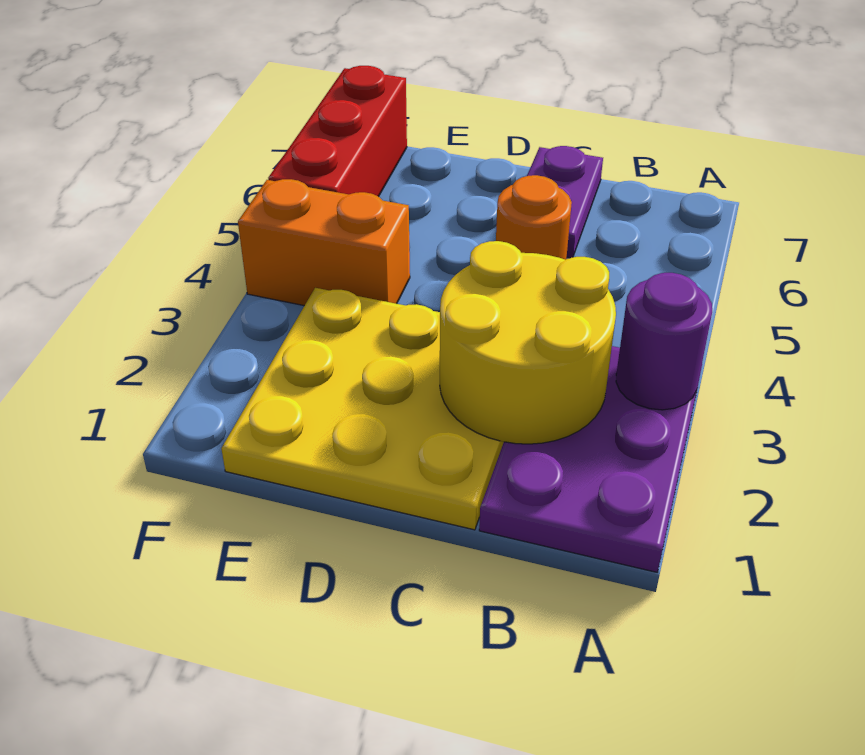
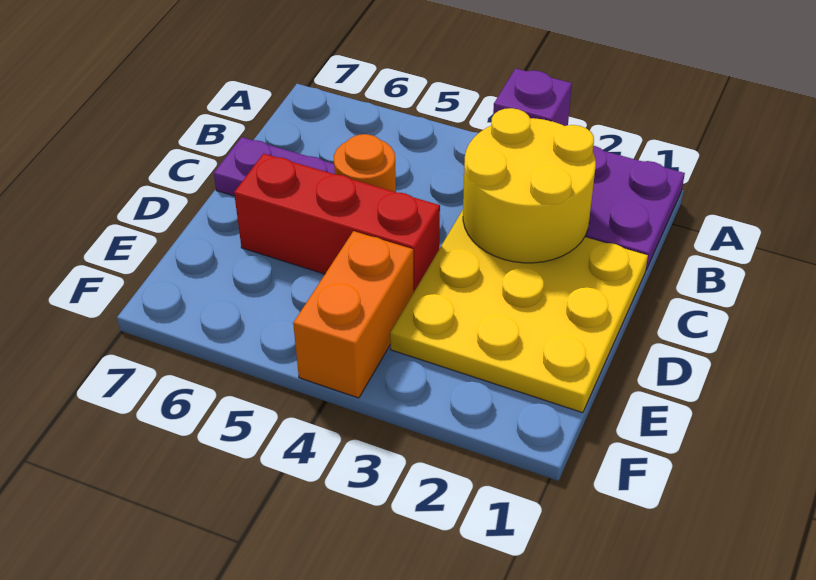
purple 1x1 round brick [616,273,712,410] -> purple 1x1 brick [493,68,572,126]
red 1x3 brick [268,66,407,197] -> red 1x3 brick moved to [234,154,440,291]

